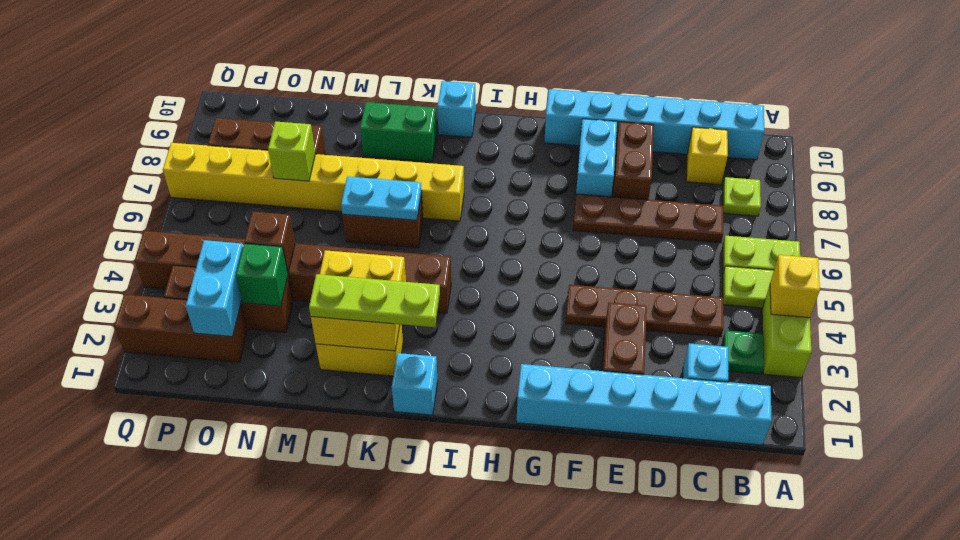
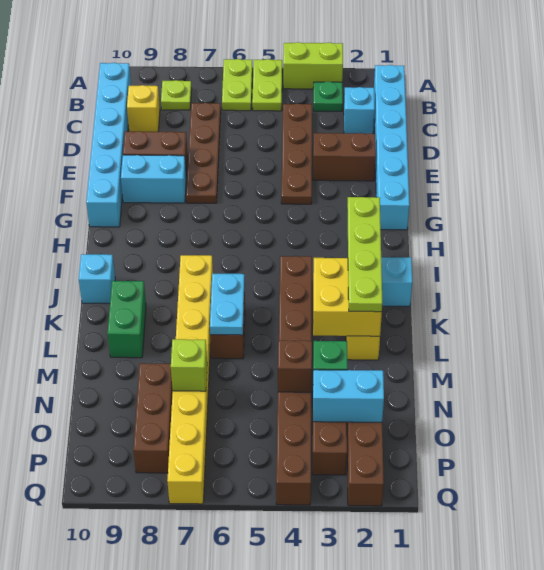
yellow 1x1 brick [770,255,820,318] -> none
lime 1x3 plate [309,274,440,327] -> lime 1x4 plate [347,197,382,312]

